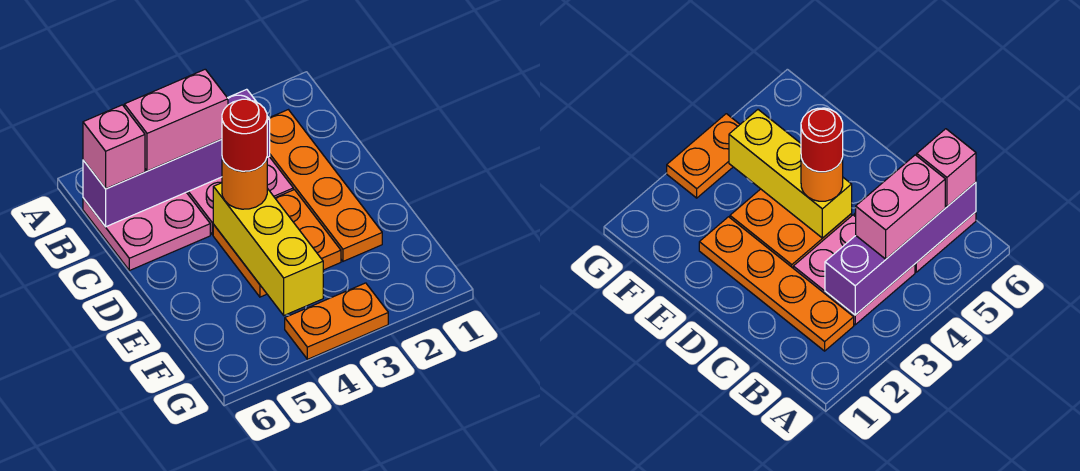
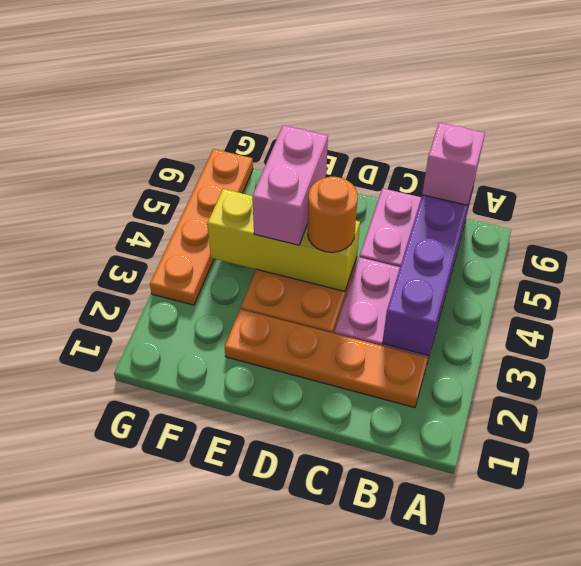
pink 1x2 brick [124,69,228,171] -> pink 1x2 brick moved to [252,125,328,245]
red 1x1 round brick [222,99,267,171] -> none
orange 1x2 plate [285,283,388,359] -> orange 1x4 plate [150,149,253,305]

